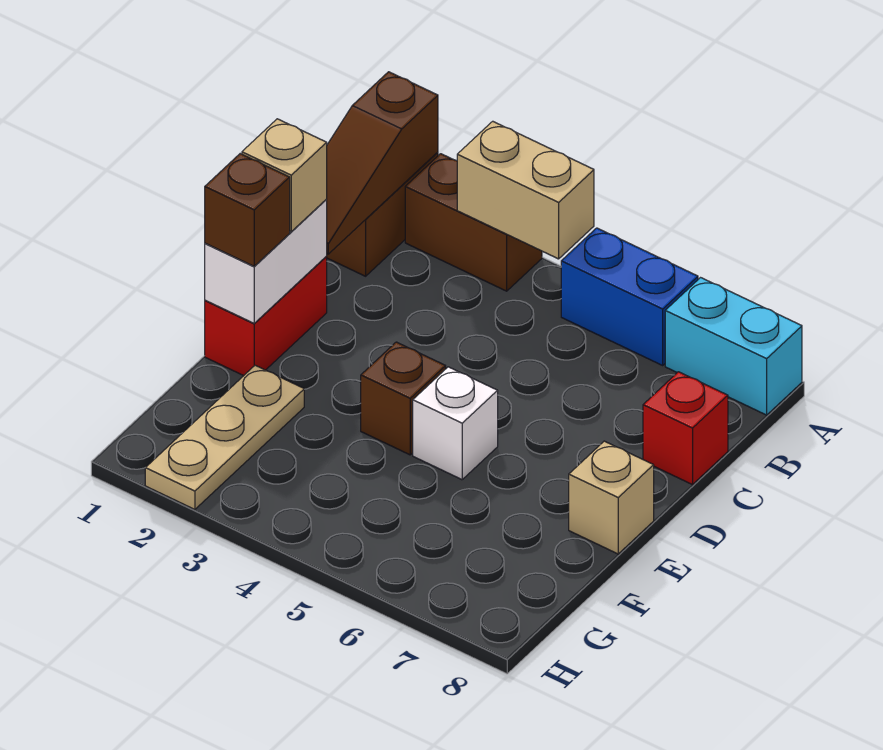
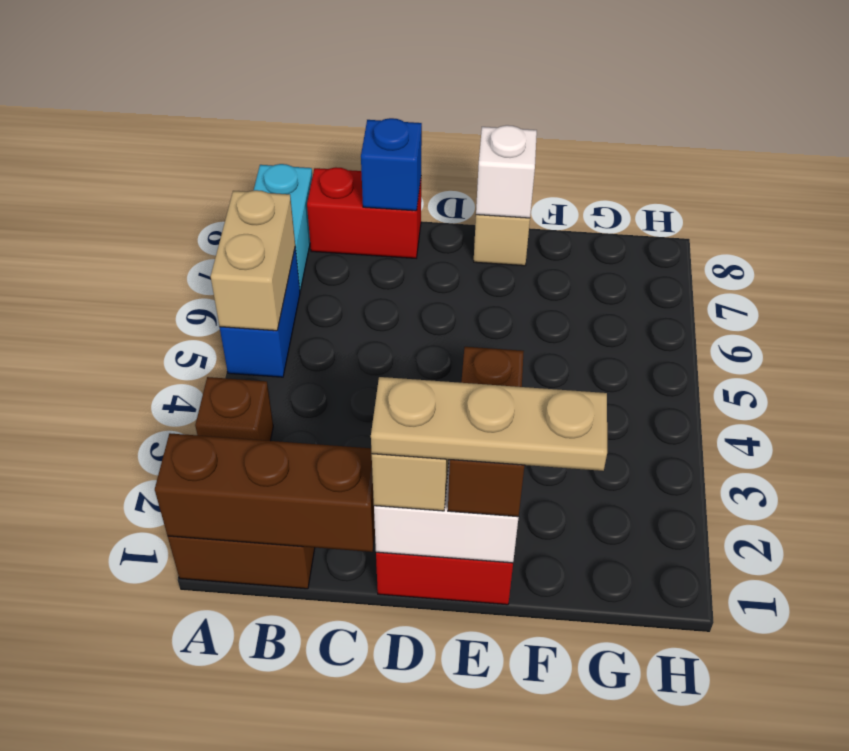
brown 1x3 slope [326,72,438,254] -> brown 1x3 brick [155,433,375,552]
brown 1x2 brick [405,154,542,291] -> brown 1x1 brick [195,377,273,441]
tan 1x2 brick [457,121,594,259] -> tan 1x2 brick moved to [211,190,295,331]
red 1x1 brick [643,372,728,485] -> red 1x2 brick [307,167,421,258]
none -> blue 1x1 brick [361,118,422,211]
white 1x1 brick [413,367,498,480] -> white 1x1 brick moved to [476,125,537,218]
tan 1x3 plate [145,365,304,510] -> tan 1x3 plate moved to [371,377,607,471]

